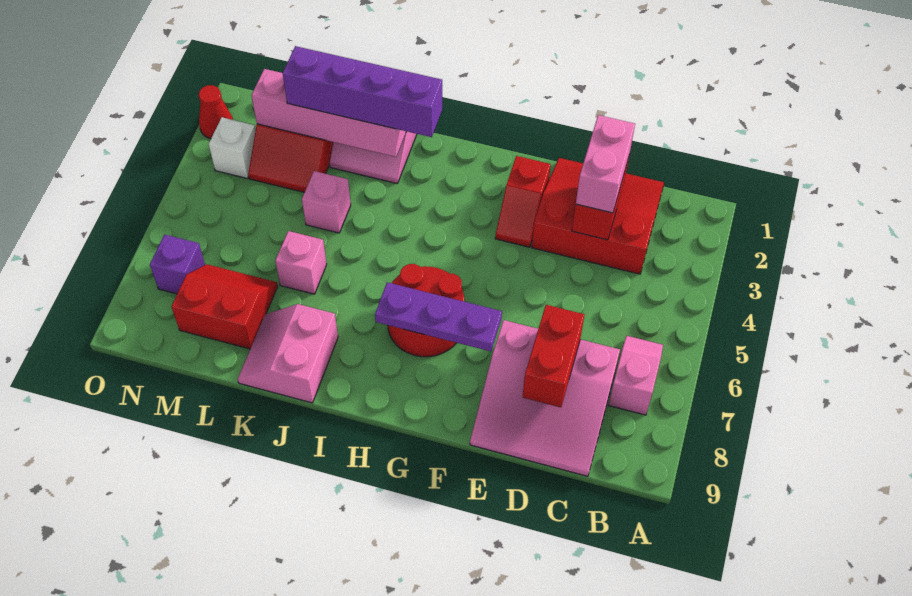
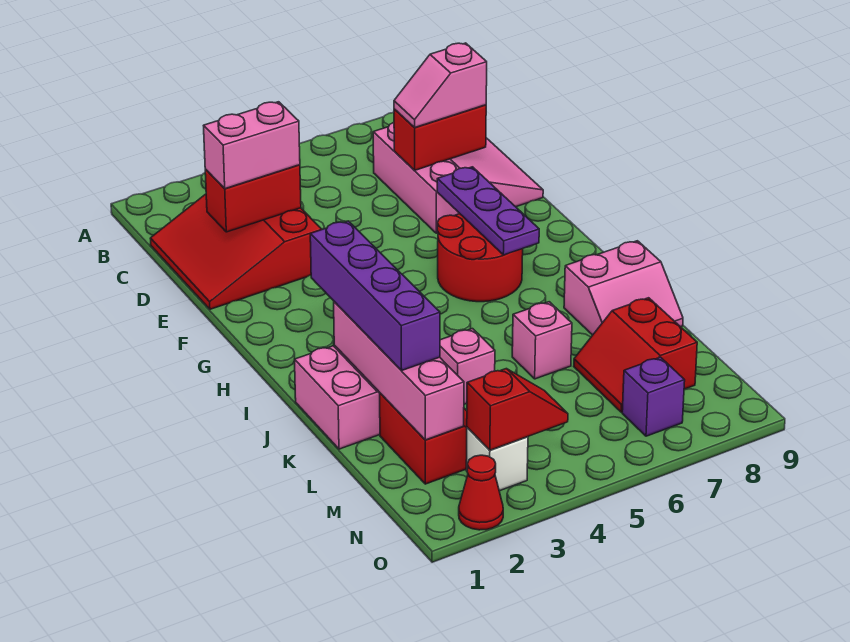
pink 1x2 slope [609,336,663,415] -> pink 1x2 slope moved to [394,43,487,128]
red 1x2 slope [495,156,551,247] -> red 1x2 slope moved to [467,369,568,450]

